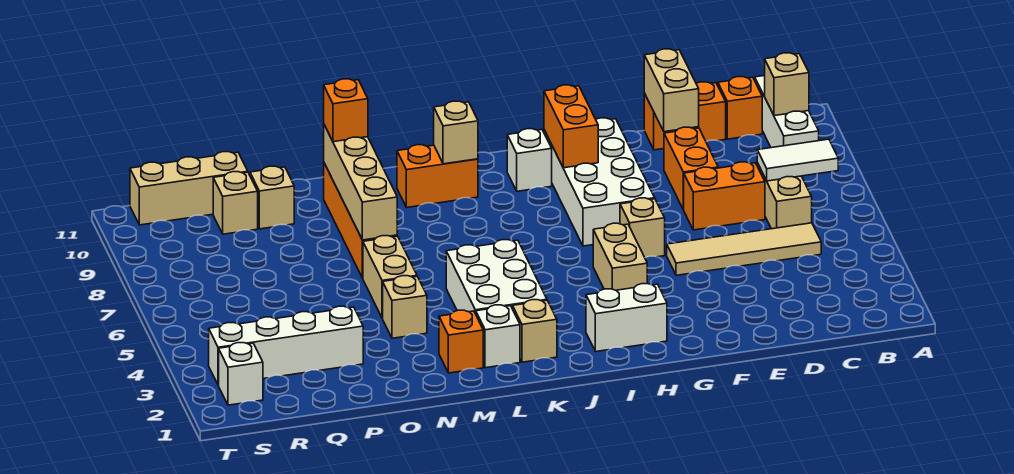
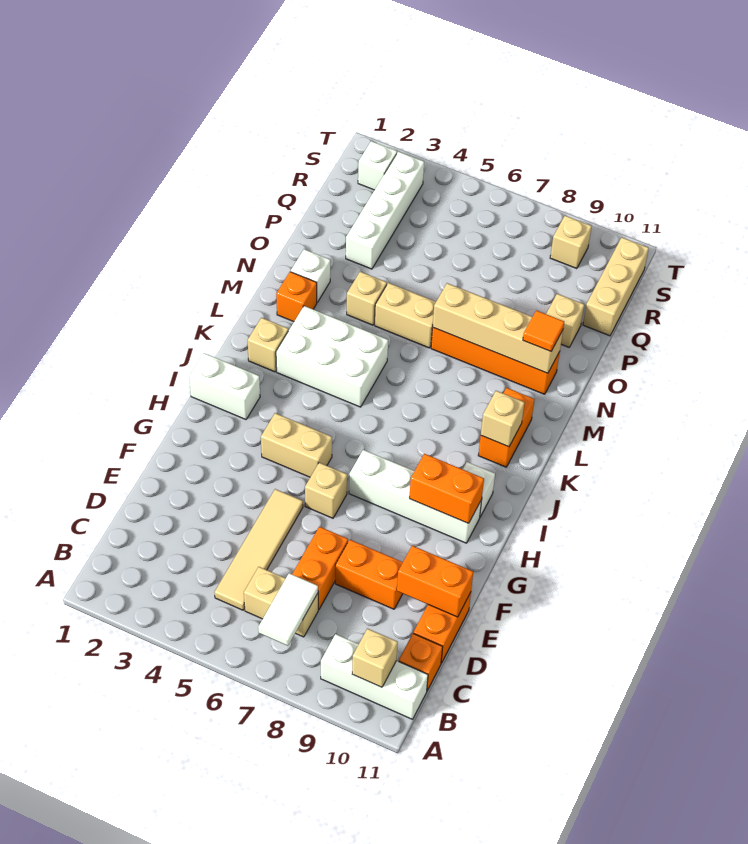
tan 1x2 brick [644,49,699,132] -> orange 1x2 brick [397,546,473,617]
white 2x4 brick [544,118,655,246] -> white 1x4 brick [349,450,482,543]
white 1x2 brick [586,284,667,352] -> white 1x2 brick turned to [189,353,260,419]
white 1x1 brick [476,305,520,368] -> white 1x1 brick moved to [291,249,330,302]
orange 1x1 brick [324,79,368,142] -> orange 1x1 tile [523,311,564,351]
tan 1x1 brick [213,172,258,234] -> tan 1x1 brick moved to [550,216,592,269]

